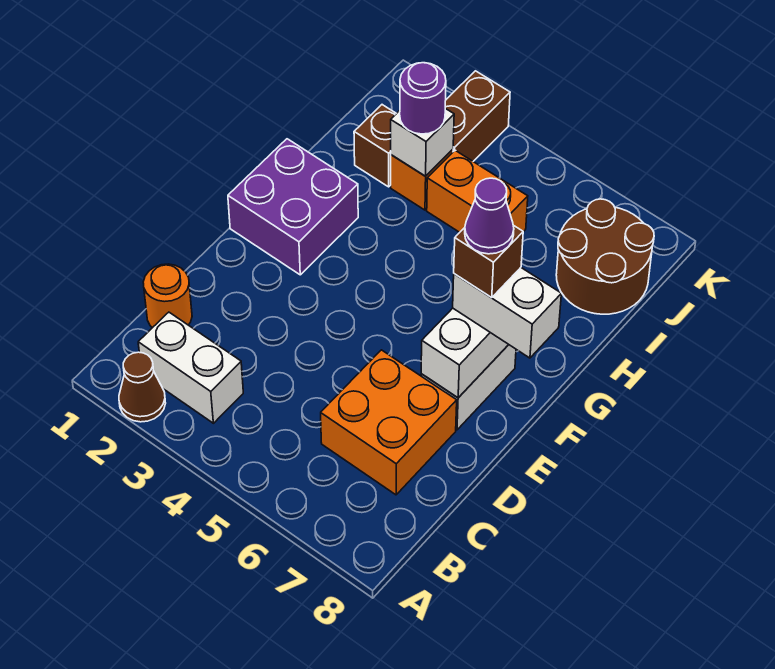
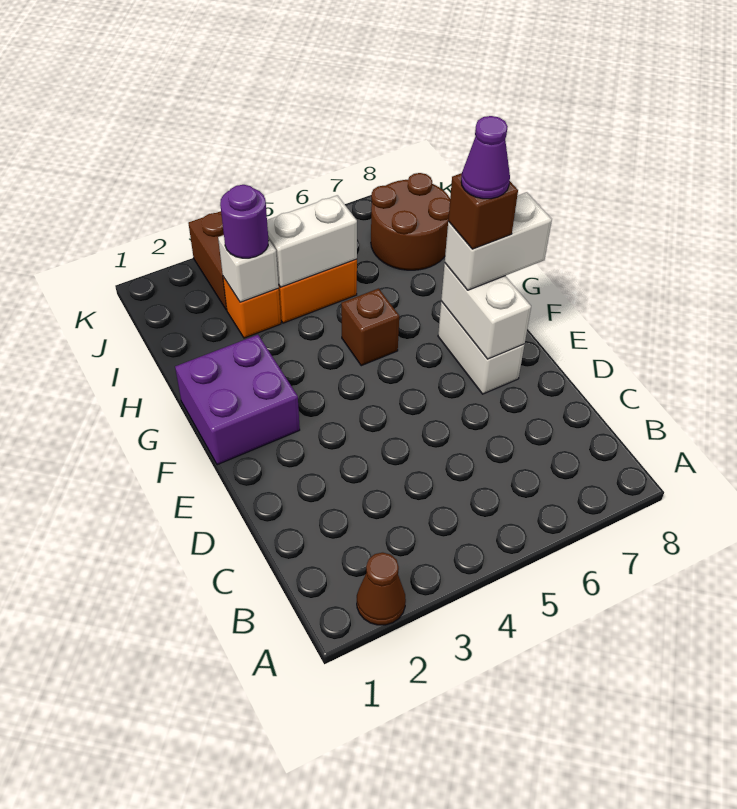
white 1x2 brick [138,312,243,423] -> white 1x2 brick moved to [267,195,357,287]
orange 1x1 round brick [143,264,192,328] -> none
orange 2x2 brick [321,350,457,495] -> none
brown 1x1 brick [354,105,397,187] -> brown 1x1 brick moved to [341,288,399,366]

